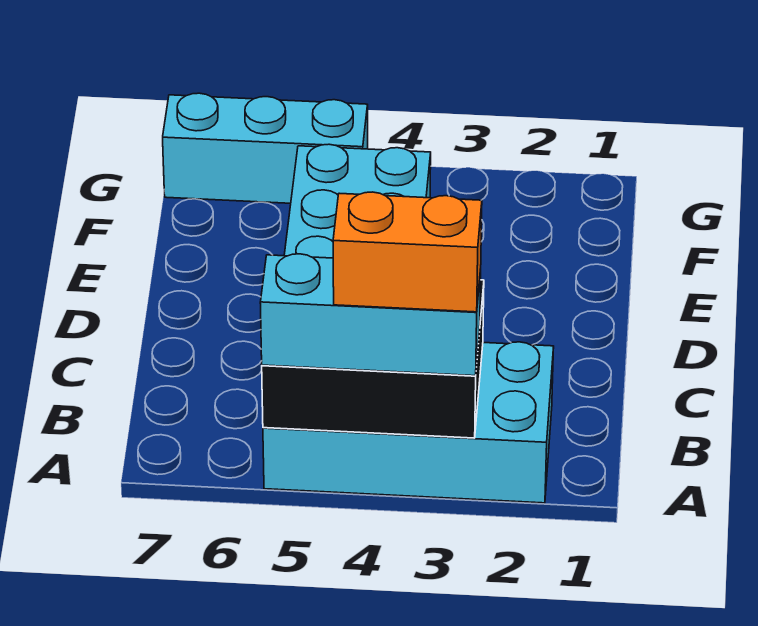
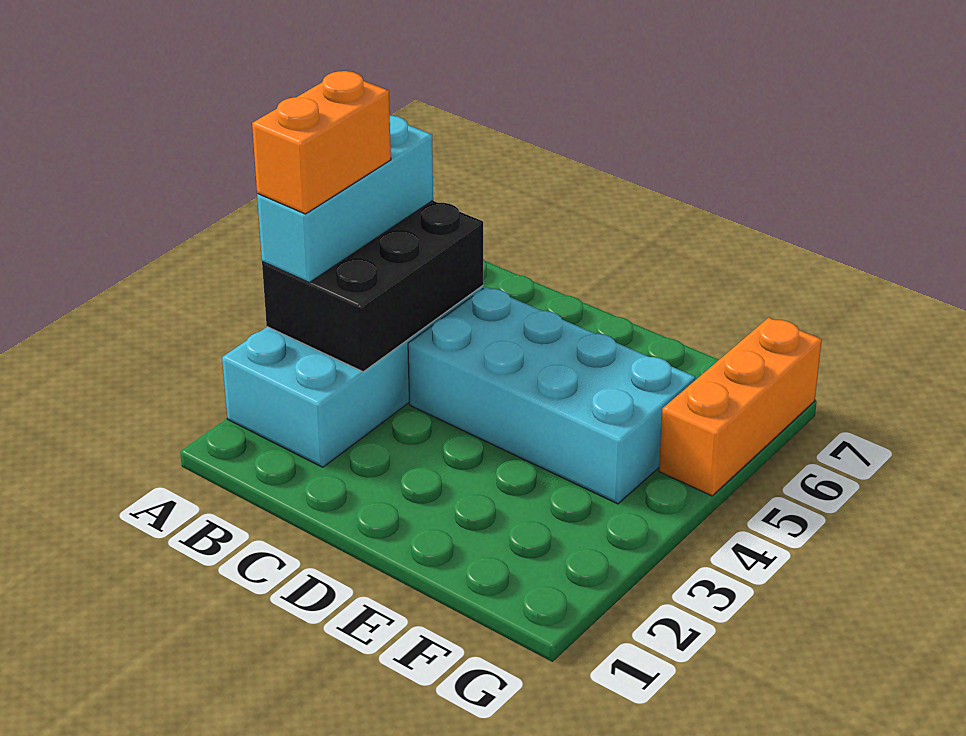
cyan 1x3 brick [163,93,368,203] -> orange 1x3 brick [659,318,822,496]

